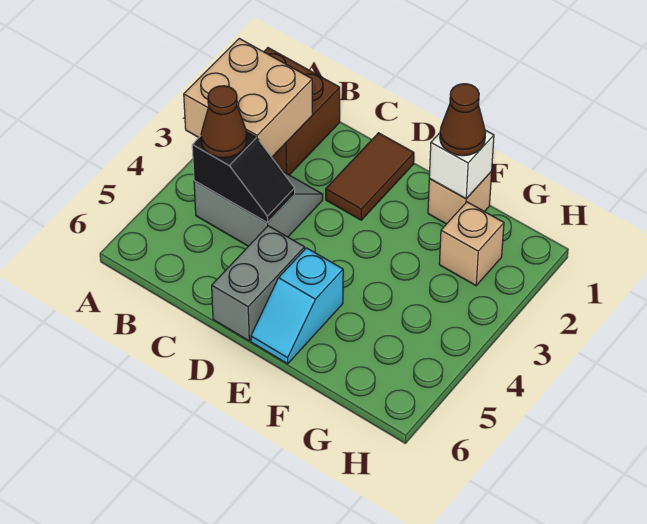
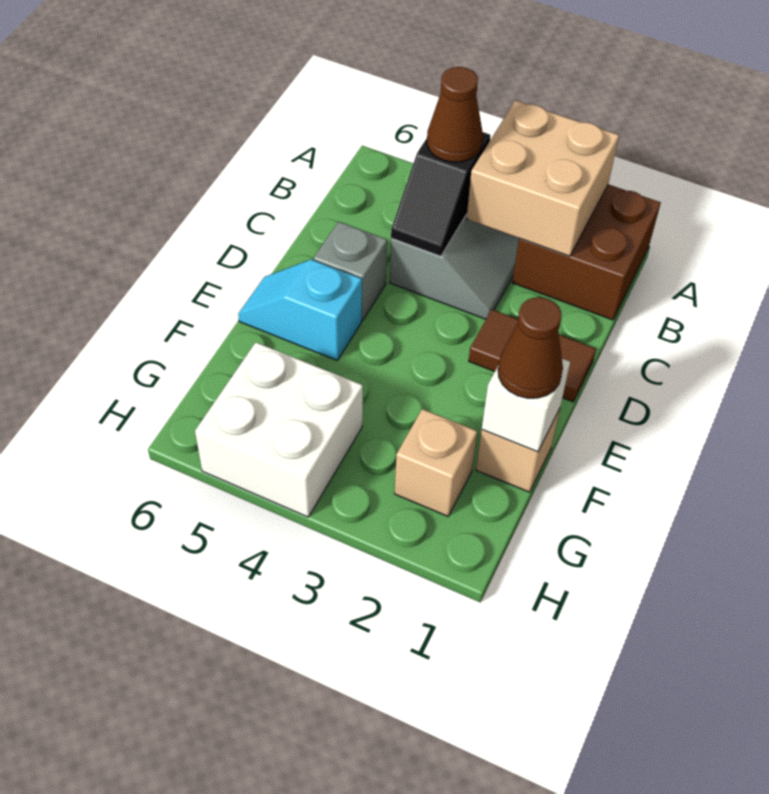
grey 1x2 brick [212,226,305,341] -> grey 1x1 brick [314,222,387,320]
none -> white 2x2 brick [195,342,363,517]

